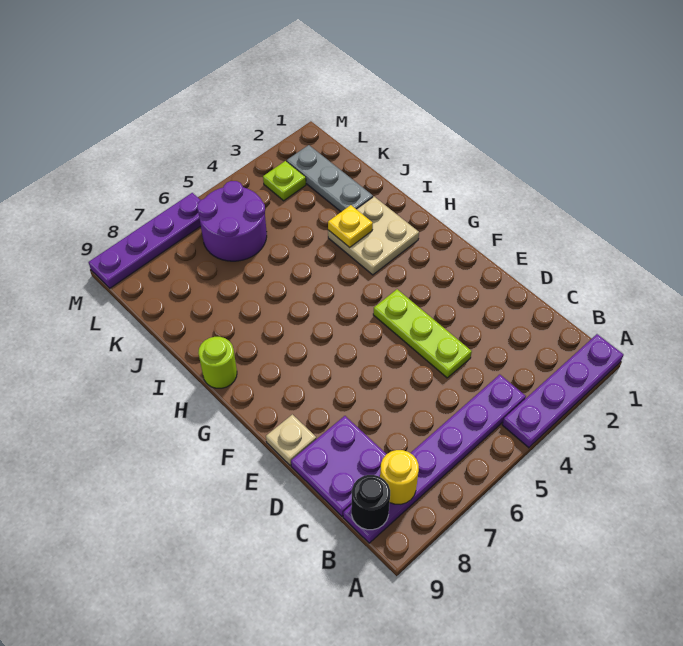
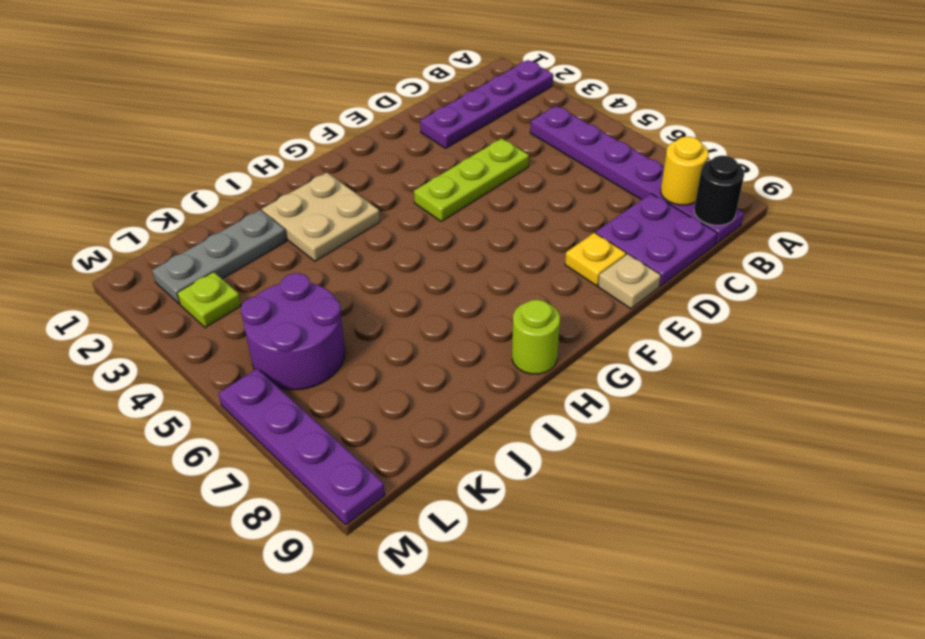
purple 1x4 plate [502,334,624,448] -> purple 1x4 plate turned to [420,60,553,148]
yellow 1x1 plate [328,205,373,248] -> yellow 1x1 plate moved to [565,233,626,286]

